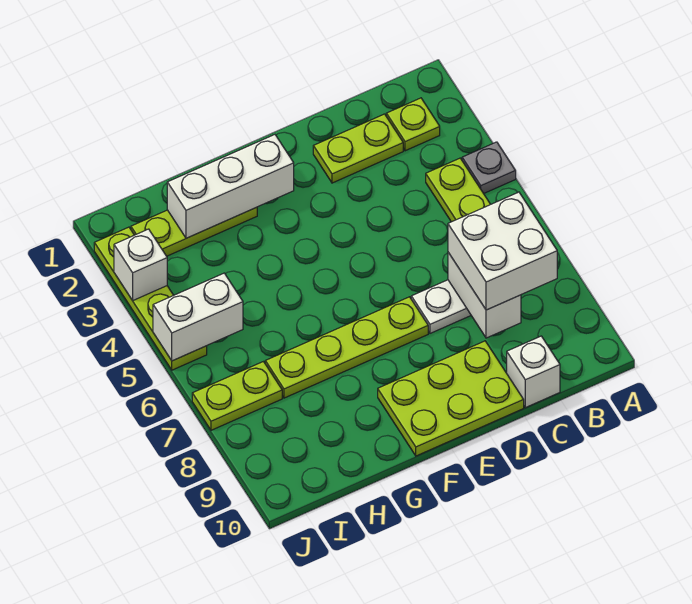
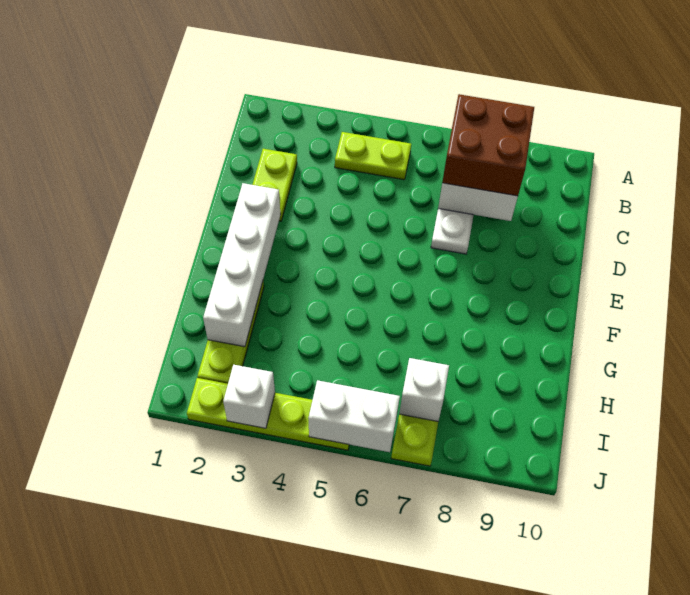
grey 1x1 plate [462,142,516,194] -> none
lime 1x1 plate [386,98,440,151] -> none
white 2x2 brick [448,192,557,310] -> brown 2x2 brick [442,94,534,196]
white 1x1 brick [507,336,560,408] -> white 1x1 brick moved to [399,358,449,421]
lime 2x3 plate [378,341,524,456] -> none
lime 1x4 plate [265,297,428,398] -> none
white 1x3 brick [167,135,294,238] -> white 1x4 brick [203,183,281,347]
white 1x2 brick [153,273,243,361] -> white 1x2 brick turned to [308,380,400,452]

